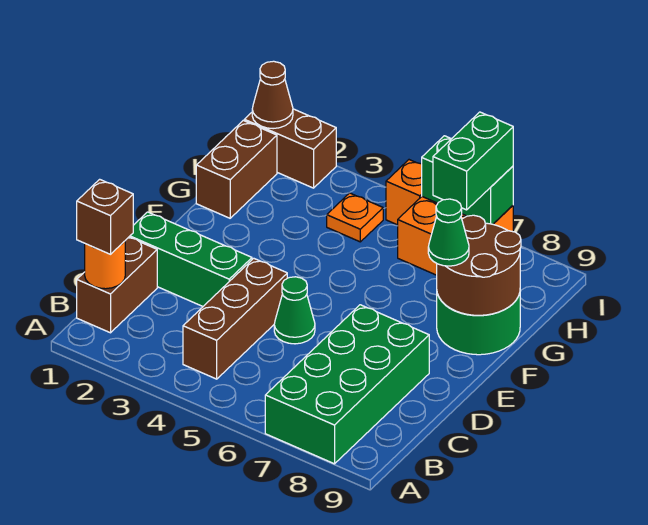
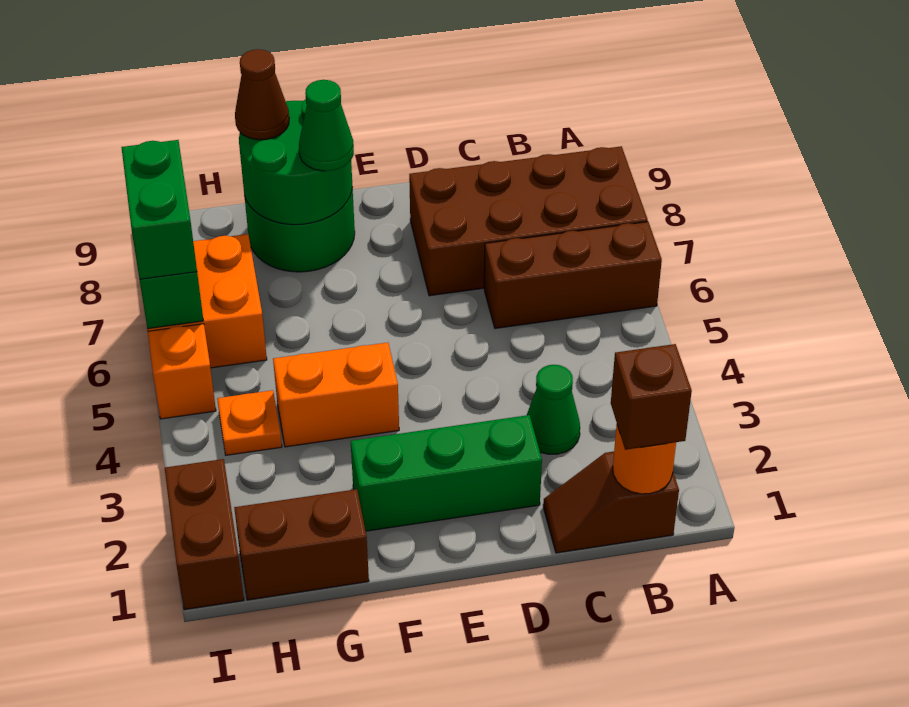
green 2x4 brick [265,305,429,464] -> brown 2x4 brick [409,146,648,296]
brown 1x2 brick [77,237,157,333] -> brown 1x2 slope [543,451,679,553]
brown 1x3 brick [183,258,287,379] -> brown 1x3 brick moved to [484,222,662,328]
green 1x3 brick [129,212,252,306] -> green 1x3 brick turned to [351,415,542,531]
green 1x1 cone [274,277,315,344] -> green 1x1 cone moved to [527,365,580,454]
none -> orange 1x2 brick [273,343,399,447]
brown 2x2 round brick [437,215,521,315] -> green 2x2 round brick [239,99,352,225]
green 1x2 brick [433,112,513,210] -> green 1x2 brick turned to [121,140,197,279]
brown 1x1 cone [252,61,293,129] -> brown 1x1 cone moved to [235,49,289,140]

